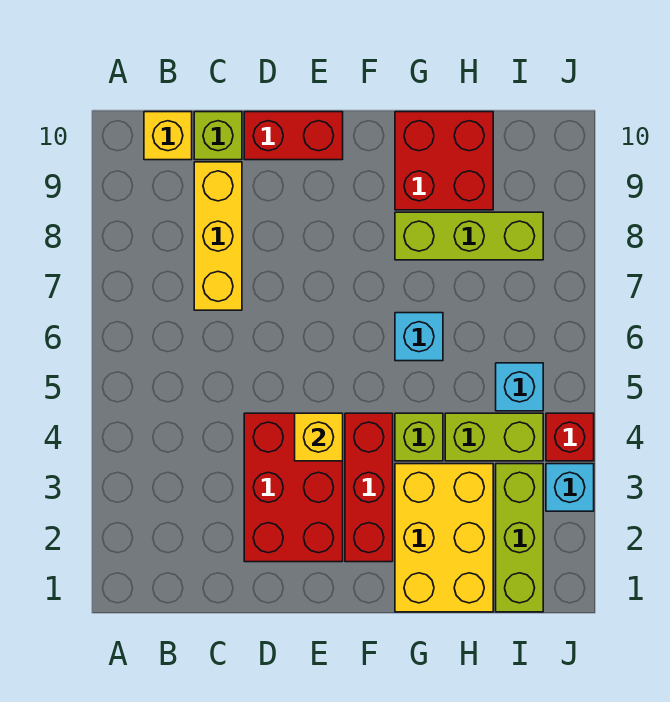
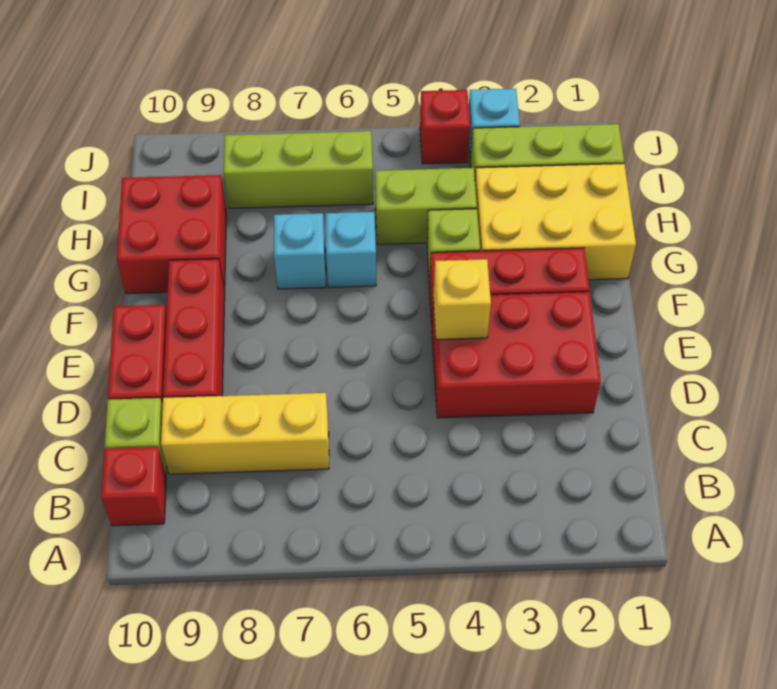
yellow 1x1 brick [144,112,192,160] -> red 1x1 brick [101,447,166,526]
none -> red 1x3 brick [163,259,225,398]
lime 1x3 brick [395,212,543,260] -> lime 1x3 brick turned to [224,131,373,208]
lime 1x2 brick [445,413,543,461] -> lime 1x2 brick turned to [375,168,477,244]
cyan 1x1 brick [496,363,543,411] -> cyan 1x1 brick moved to [274,213,326,289]

